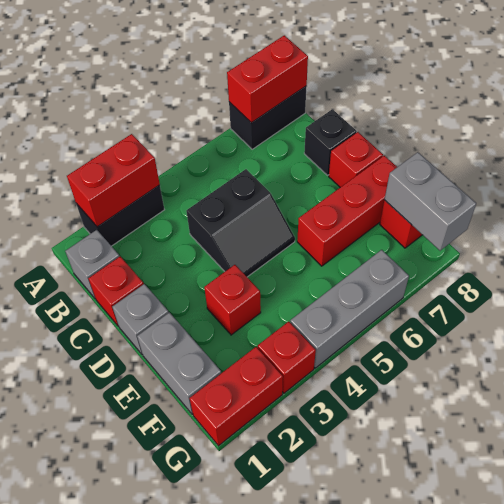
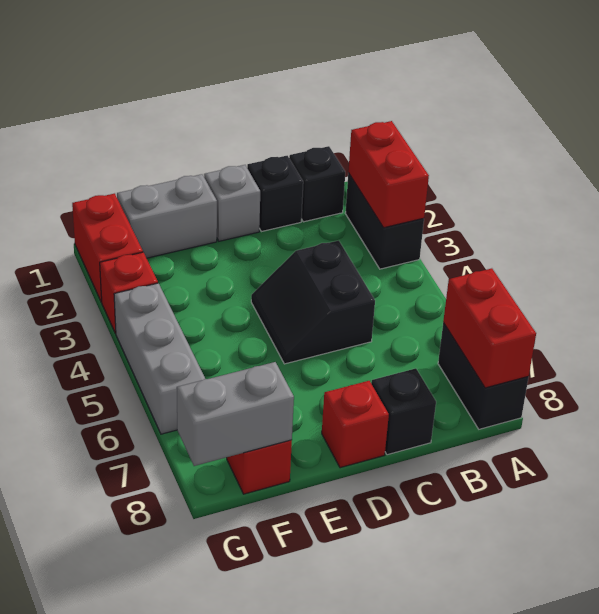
grey 1x1 brick [65,230,120,299] -> black 1x1 brick [289,146,345,222]
red 1x1 brick [88,256,144,326] -> black 1x1 brick [247,156,303,232]
red 1x1 brick [204,265,261,335] -> none
red 1x3 brick [297,156,397,266] -> none

